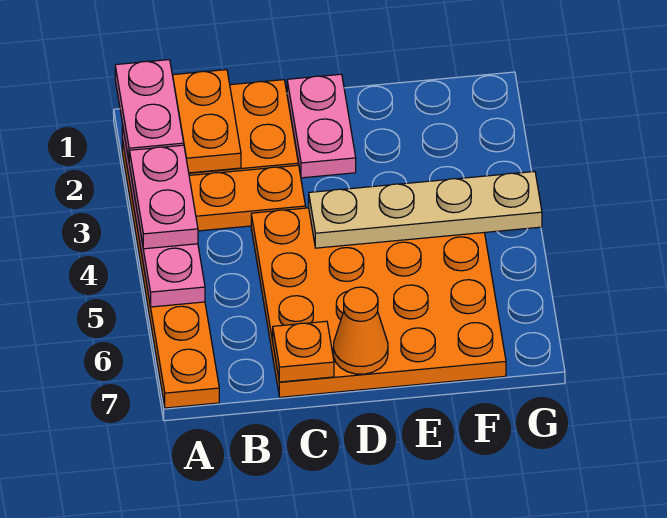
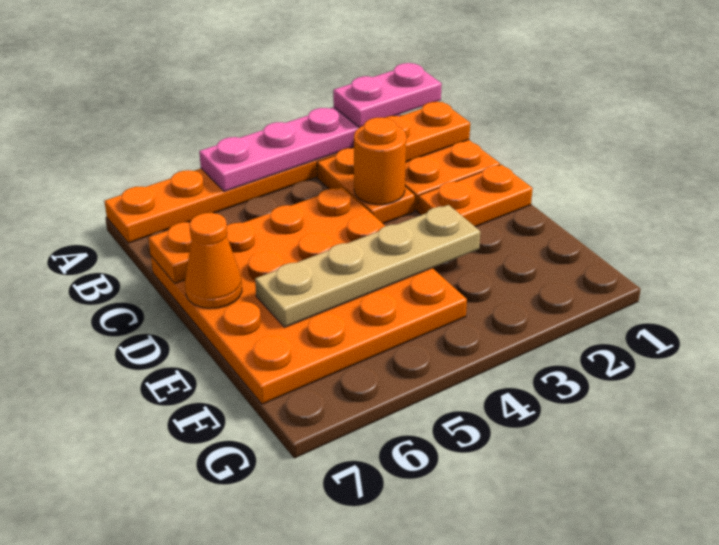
pink 1x2 plate [129,145,198,249] -> none
none -> orange 1x1 round brick [354,118,406,205]
pink 1x2 plate [287,74,356,178] -> orange 1x2 plate [418,165,533,227]
tan 1x4 plate [309,172,542,248] -> tan 1x4 plate turned to [255,205,480,327]

